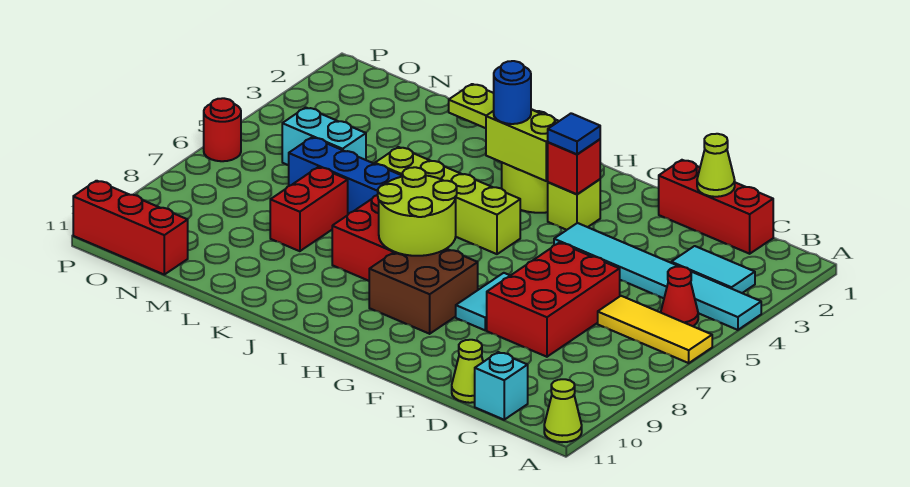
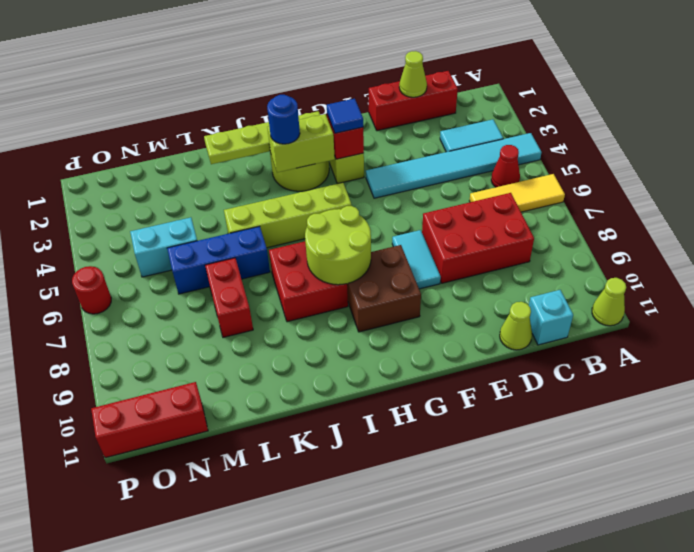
red 2x3 brick [487,243,620,357] -> red 2x3 brick turned to [422,193,534,283]

